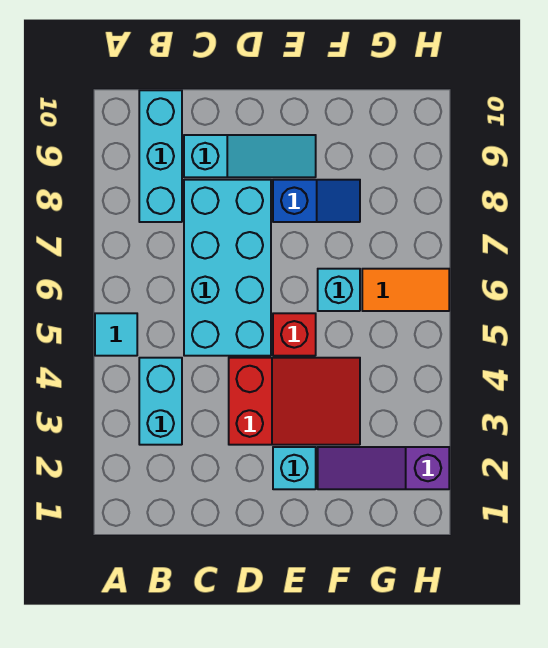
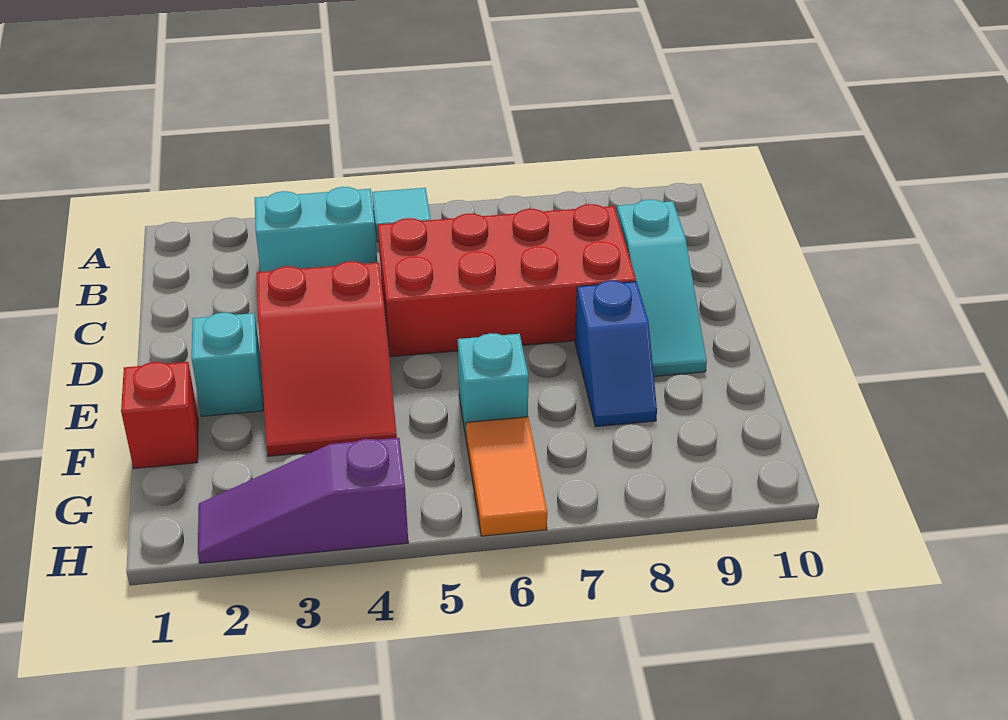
cyan 1x3 brick [139,90,182,222] -> none
cyan 2x4 brick [184,180,271,356] -> red 2x4 brick [378,204,636,357]
red 1x1 brick [273,313,316,356] -> red 1x1 brick moved to [121,362,198,469]
purple 1x3 slope [318,447,449,489] -> purple 1x3 slope turned to [198,438,408,563]

